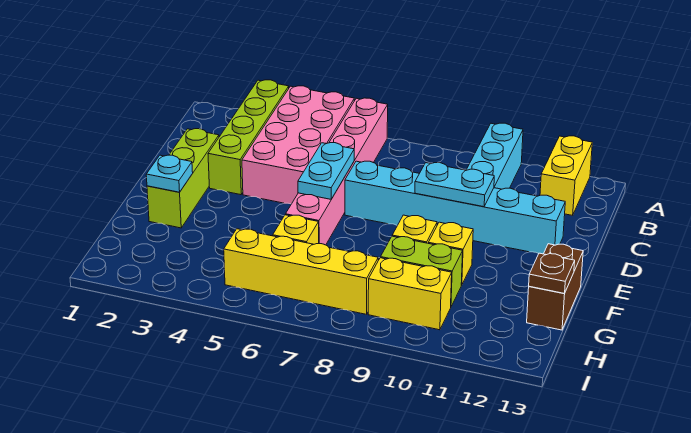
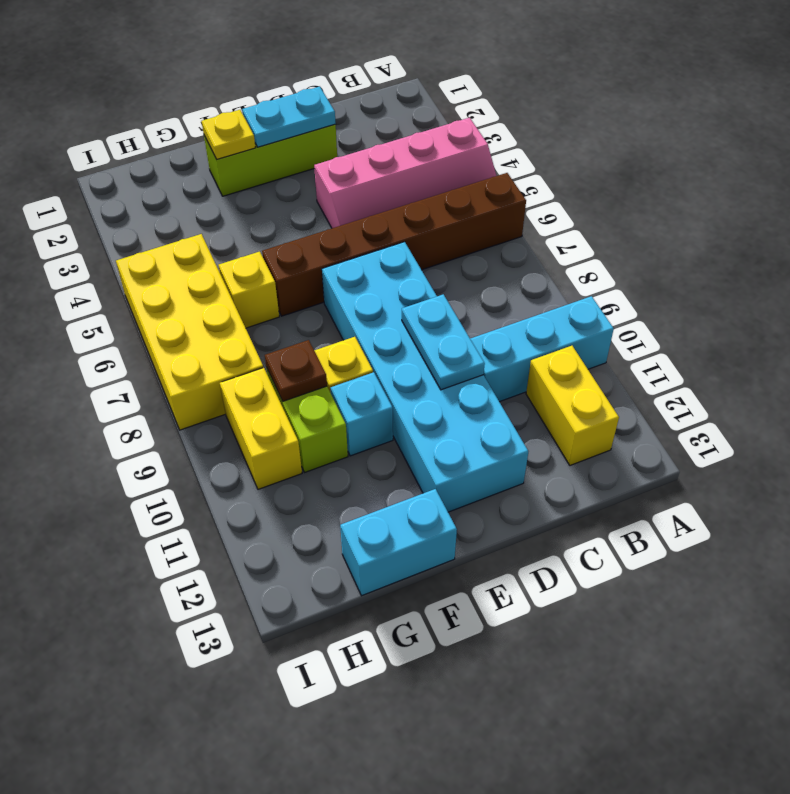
lime 1x4 brick [208,80,289,195] -> none
pink 2x4 brick [242,86,354,204] -> pink 2x4 slope [314,118,496,228]
pink 1x6 brick [286,98,388,245] -> brown 1x6 brick [262,173,526,316]
yellow 1x2 brick [540,136,592,215] -> yellow 1x2 brick turned to [526,346,619,465]
cyan 1x2 plate [298,143,354,199] -> cyan 1x2 plate moved to [242,87,336,147]
cyan 1x6 brick [345,161,565,254] -> cyan 2x6 brick [322,242,528,512]
cyan 1x1 plate [146,155,193,192] -> yellow 1x1 plate [202,110,256,159]
yellow 1x1 brick [428,222,473,285] -> cyan 1x1 brick [330,372,393,456]
brown 1x2 brick [527,244,583,330] -> cyan 1x2 brick [340,489,457,596]
brown 1x1 plate [529,253,575,293] -> brown 1x1 plate moved to [265,340,327,401]
yellow 1x4 brick [224,229,378,314] -> yellow 2x4 brick [116,234,263,430]

